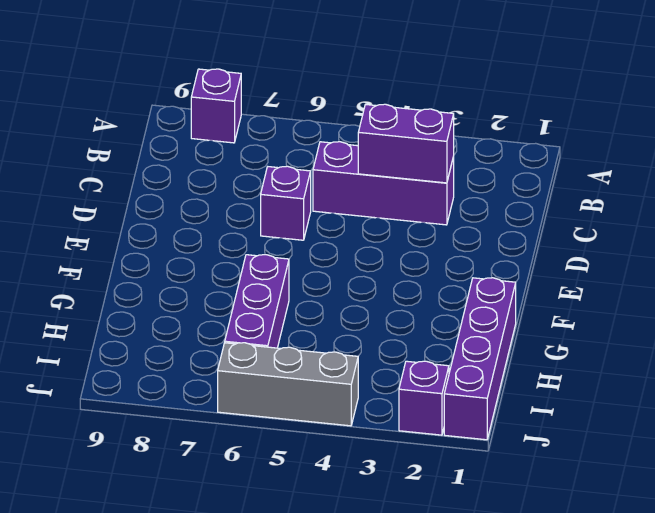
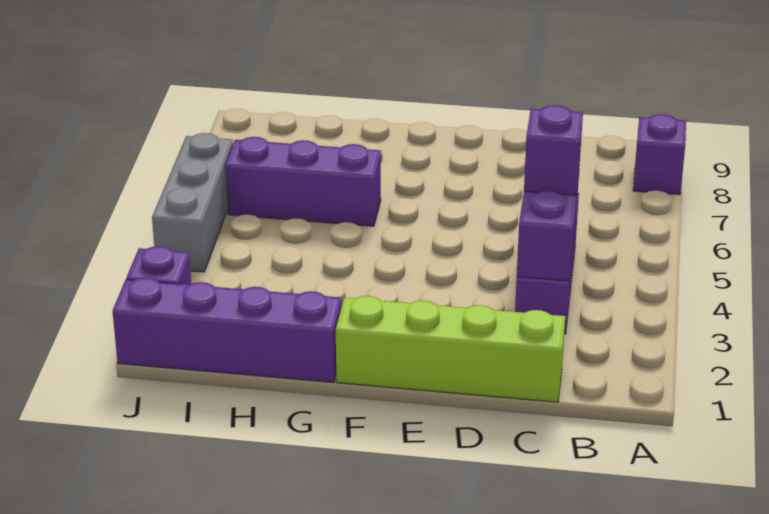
none -> lime 1x4 brick [336,296,565,402]
purple 1x1 brick [261,166,311,240] -> purple 1x1 brick moved to [524,105,583,195]

